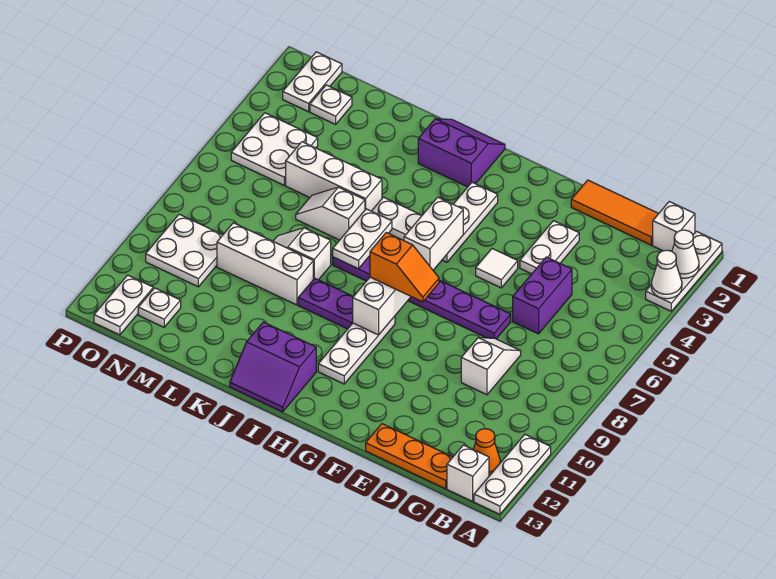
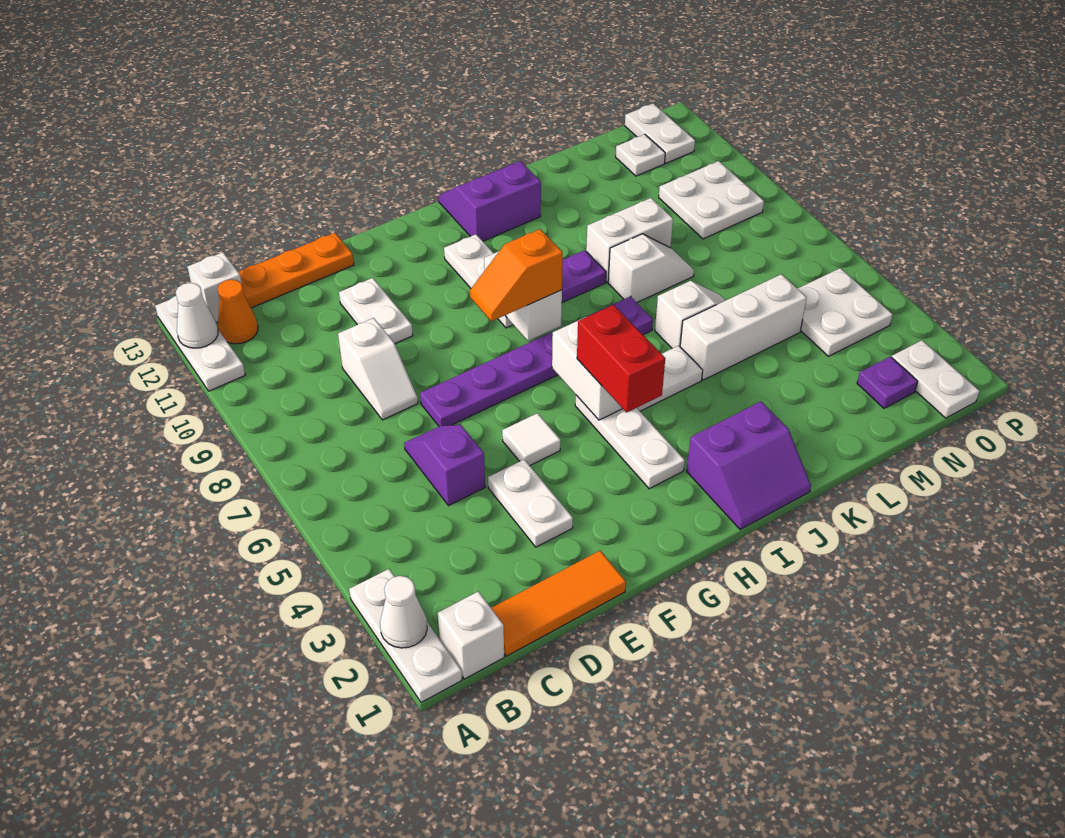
white 1x1 cone [651,250,682,299] -> white 1x1 cone moved to [176,283,218,348]
purple 1x2 brick [513,257,572,334] -> purple 1x2 slope [404,425,485,506]
none -> red 1x2 brick [577,305,665,412]
white 1x2 plate [333,209,392,269] -> white 1x2 plate moved to [339,278,413,343]
white 1x3 brick [217,223,313,305] -> white 1x2 brick [586,198,673,282]
white 1x1 plate [310,85,352,124] -> purple 1x1 plate [857,357,918,408]

